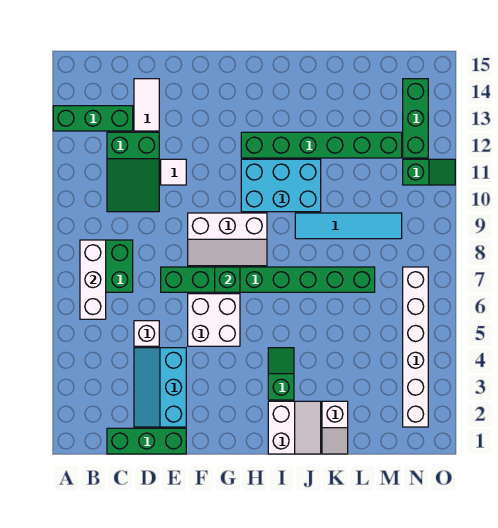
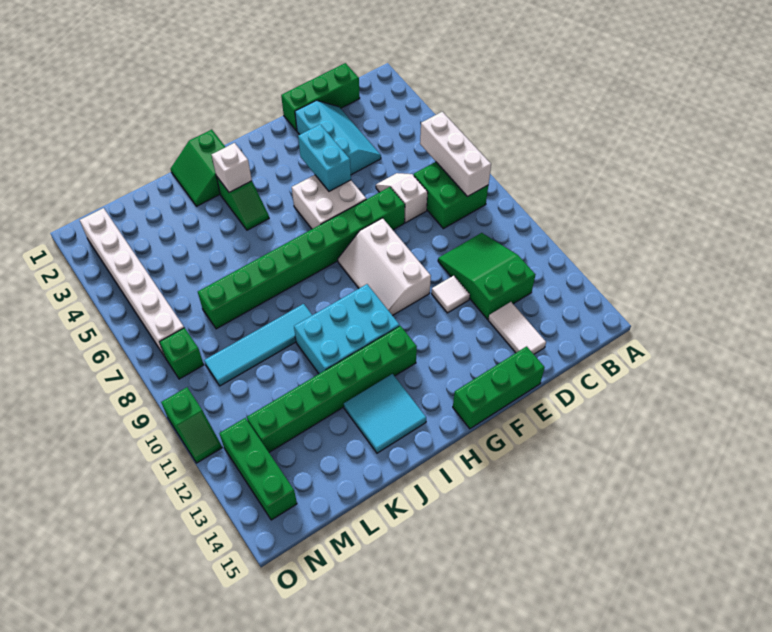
green 1x3 brick [53,106,133,131] -> green 1x3 brick moved to [453,346,545,429]
white 1x1 brick [134,321,159,346] -> white 1x1 brick moved to [212,143,252,192]
none -> cyan 1x2 brick [298,124,351,191]
white 2x3 slope [188,213,267,266] -> white 2x3 slope turned to [338,218,431,316]
green 1x1 brick [215,267,240,292] -> green 1x1 brick moved to [160,328,204,379]
white 2x2 slope [268,401,321,454] -> green 2x2 slope [171,130,225,206]
none -> cyan 2x2 tile [344,374,426,453]
white 1x2 slope [322,401,348,454] -> white 1x2 slope moved to [376,173,428,223]
green 1x2 slope [403,159,455,185] -> green 1x2 slope turned to [161,387,222,463]

